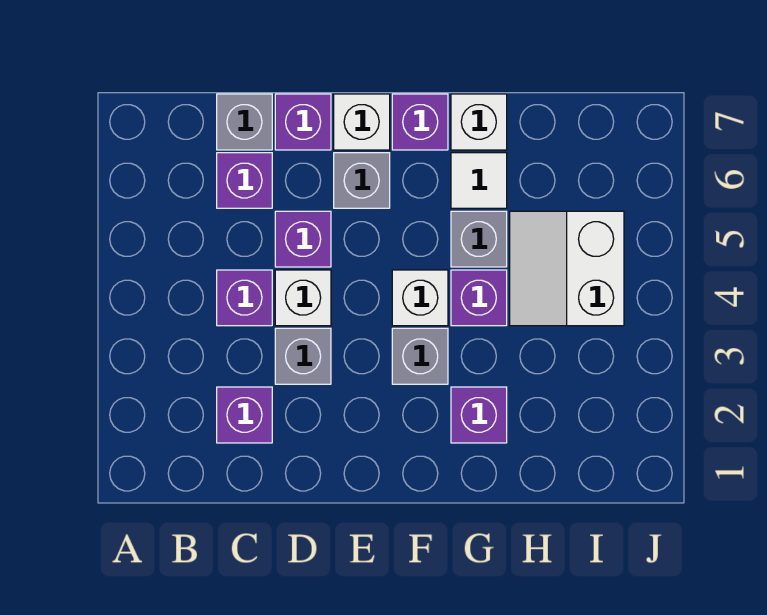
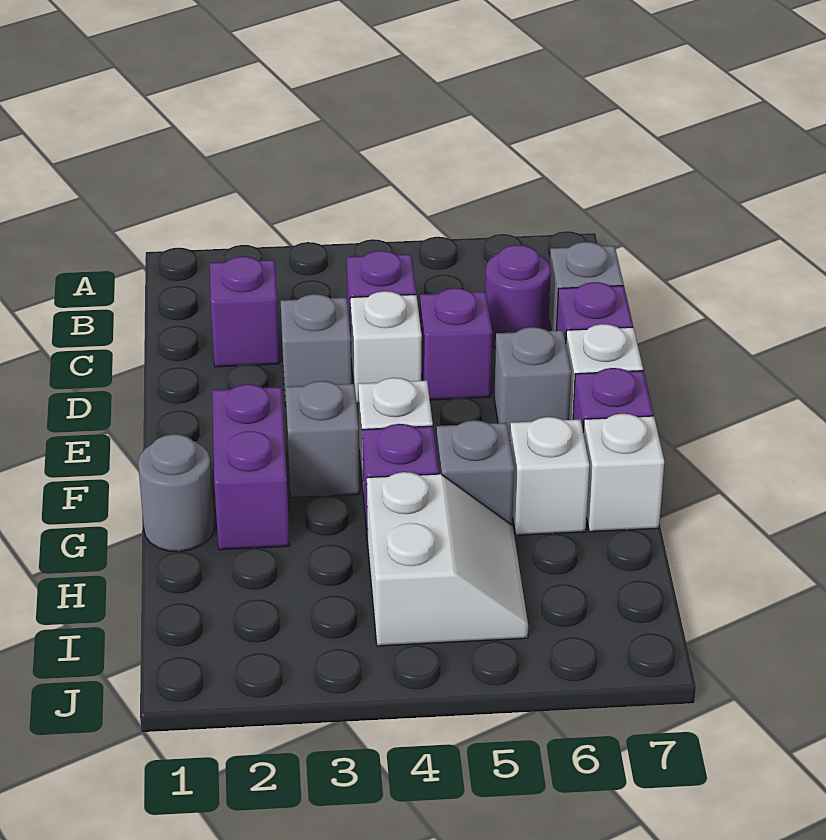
purple 1x1 brick [217,153,272,208] -> purple 1x1 round brick [485,245,551,348]
none -> grey 1x1 round brick [138,434,214,552]
purple 1x1 brick [451,387,507,443] -> purple 1x2 brick [212,384,290,550]
white 1x1 tile [451,153,507,208] -> white 1x1 brick [510,417,589,535]
white 2x2 slope [510,211,624,326] -> white 2x2 slope turned to [367,472,528,646]

